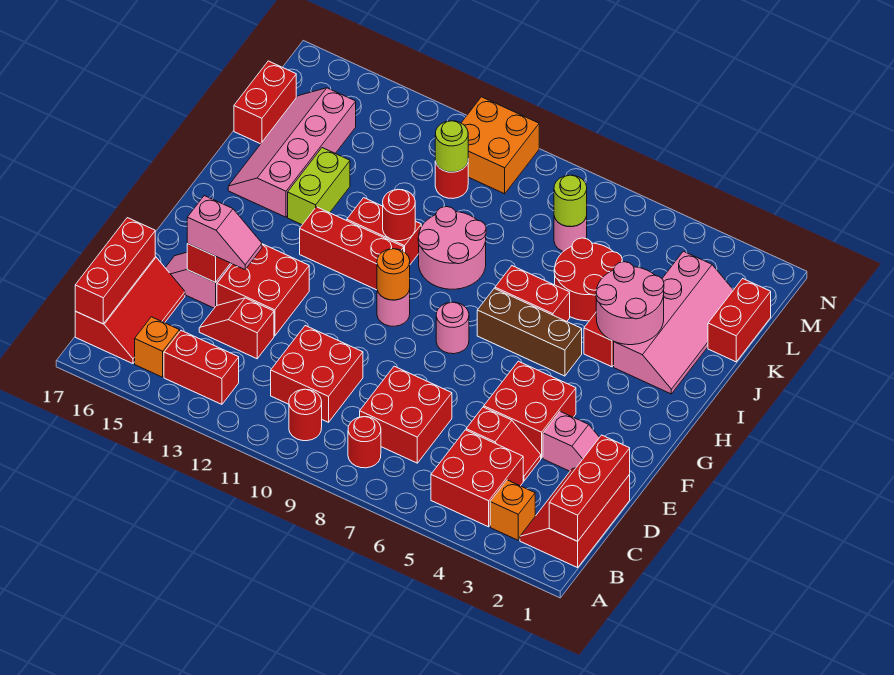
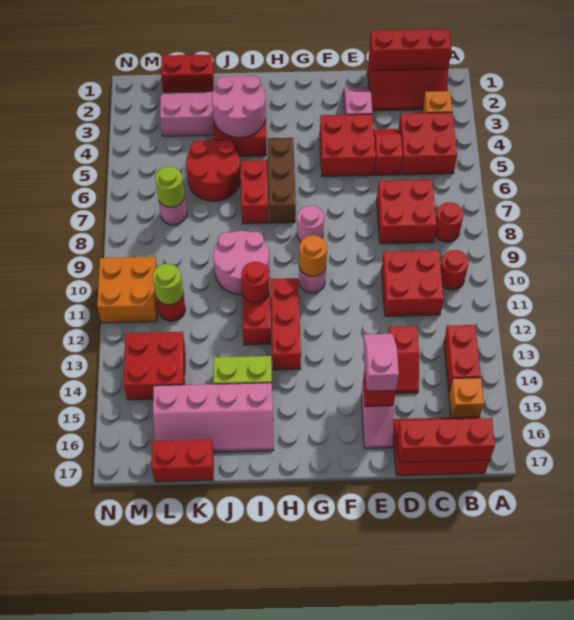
red 2x2 brick [217,244,309,336] -> red 2x2 brick moved to [124,332,185,400]

